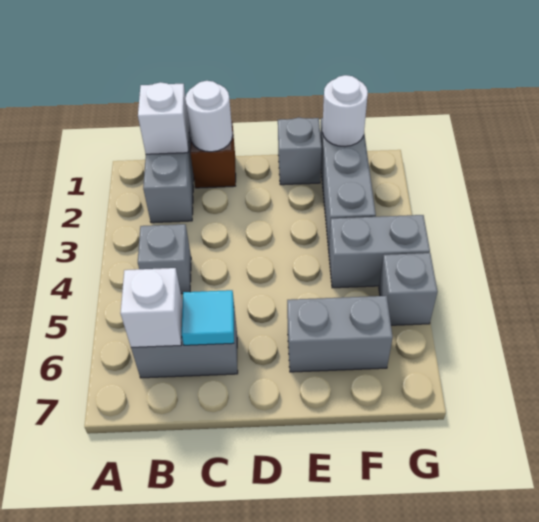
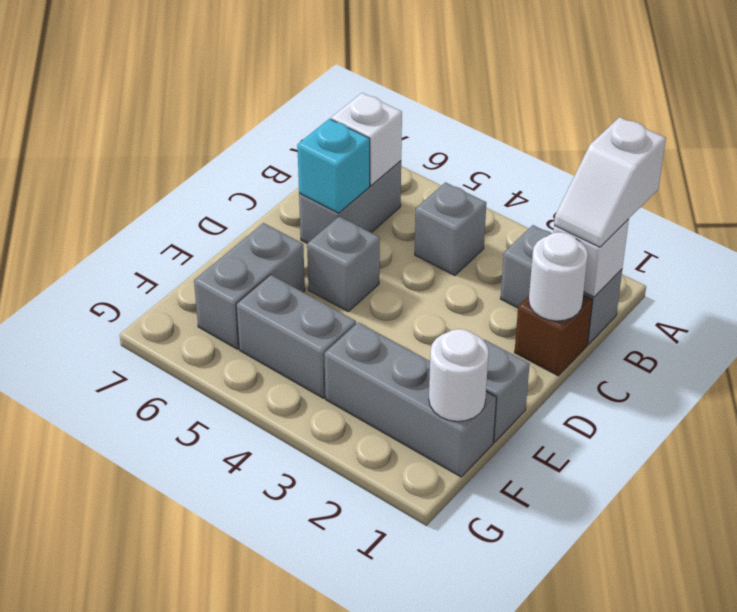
none -> white 1x2 slope [554,117,666,247]
cyan 1x1 tile [182,290,234,345] -> cyan 1x1 brick [297,119,370,213]
grey 1x2 brick [329,215,430,288] -> grey 1x2 brick turned to [236,275,356,398]
grey 1x1 brick [379,253,437,325] -> grey 1x1 brick moved to [307,216,380,312]

